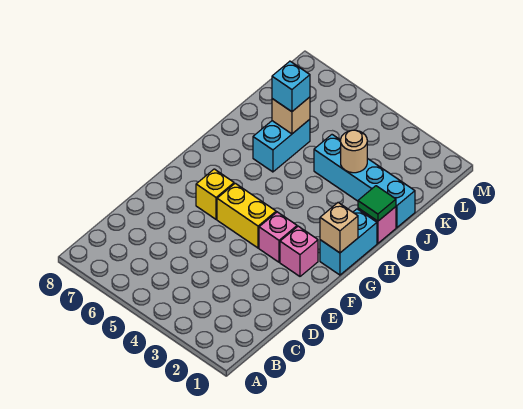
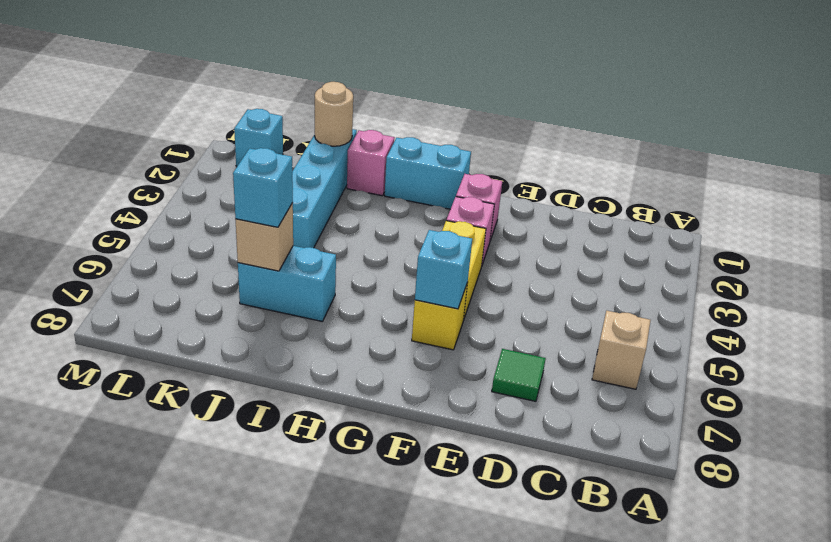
none -> cyan 1x1 brick [415,230,472,309]
tan 1x1 brick [320,203,358,253] -> tan 1x1 brick moved to [592,311,651,389]
green 1x1 tile [358,186,396,221] -> green 1x1 tile moved to [492,349,546,401]
tan 1x1 round brick [341,130,367,173] -> tan 1x1 round brick moved to [315,82,353,146]
none -> cyan 1x1 brick [234,109,283,167]

